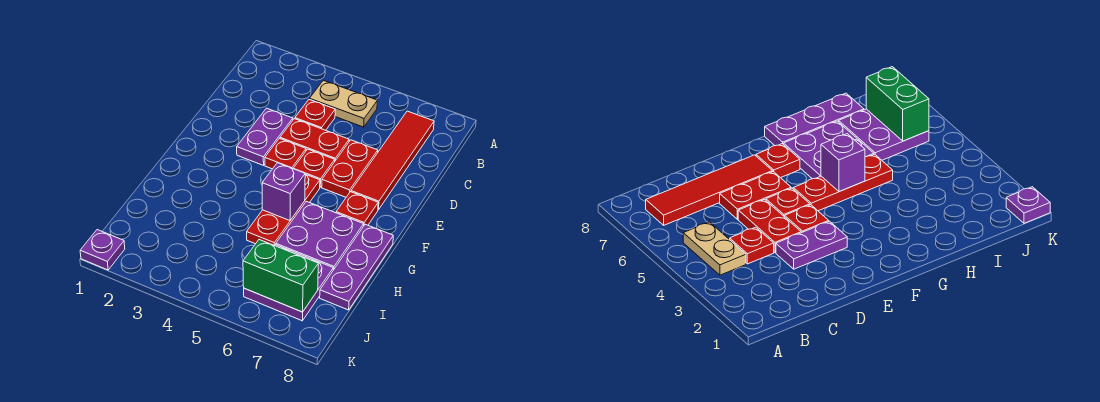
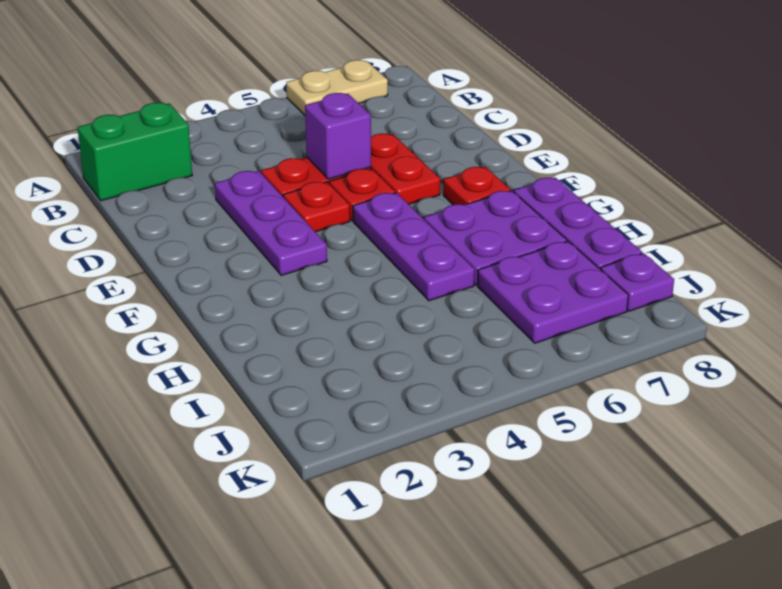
tan 1x2 plate [310,80,377,127] -> tan 1x2 plate moved to [286,60,388,115]
red 1x4 tile [351,111,434,210] -> none
red 1x1 plate [295,99,335,130] -> none
purple 1x2 plate [237,108,293,165] -> purple 1x3 plate [215,171,327,275]
red 1x3 plate [247,174,320,245] -> purple 1x3 plate [353,193,475,301]
purple 1x1 brick [262,163,305,221] -> purple 1x1 brick moved to [305,93,371,179]
green 1x2 brick [243,240,318,312] -> green 1x2 brick moved to [78,103,192,201]
purple 1x1 plate [80,230,125,270] -> purple 1x1 plate moved to [601,253,674,311]

